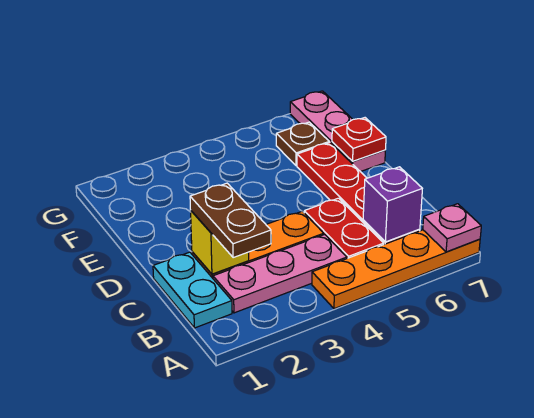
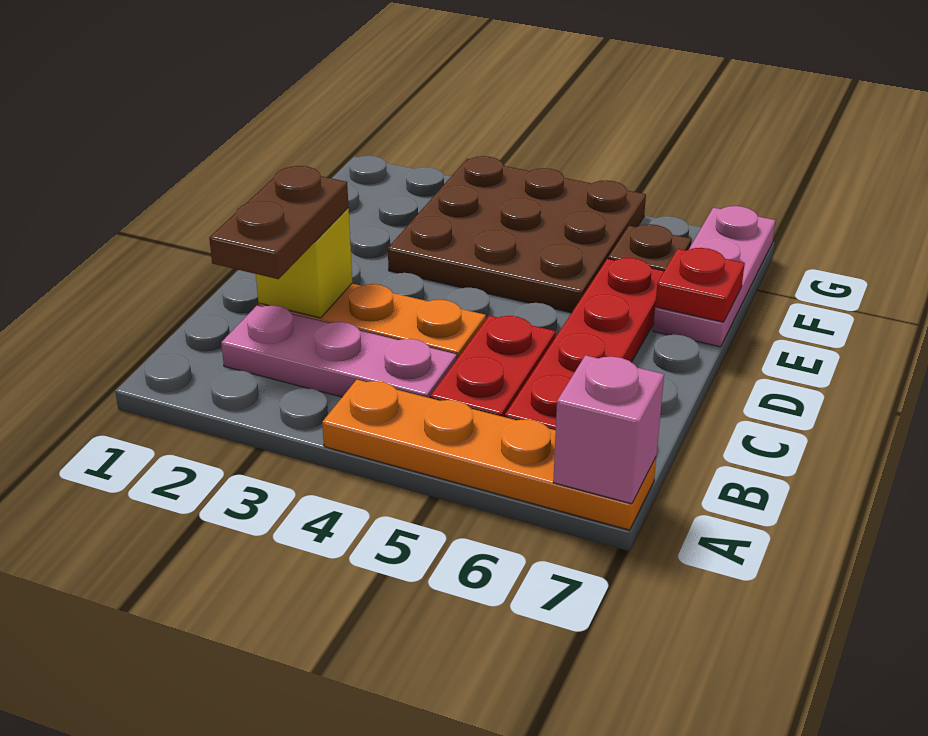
pink 1x1 plate [423,204,481,252] -> pink 1x1 brick [553,355,664,504]
cyan 1x2 plate [153,252,232,328] -> none
purple 1x1 brick [363,167,422,242] -> none
none -> brown 3x3 plate [388,156,646,313]

